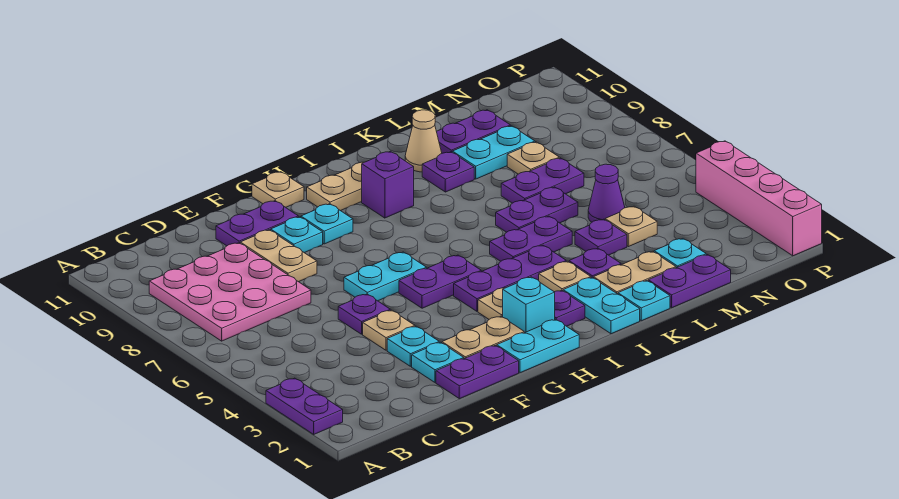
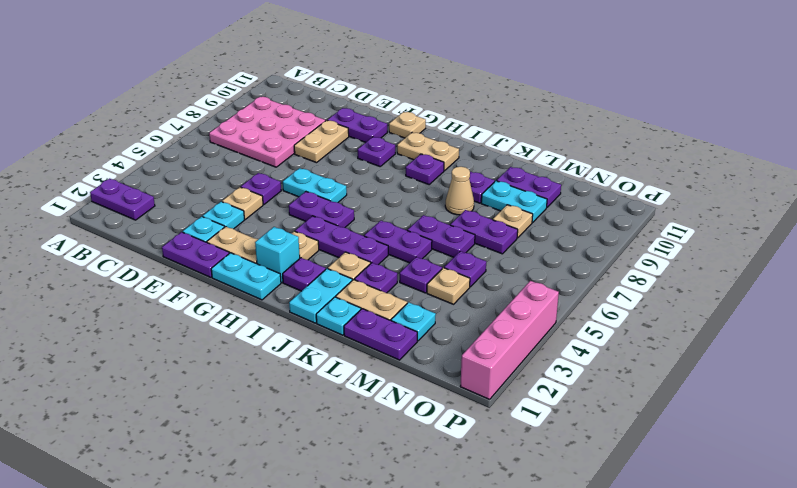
purple 1x2 plate [266,378,343,434] -> purple 1x2 plate turned to [90,179,155,220]
cyan 1x1 plate [271,217,323,253] -> none
cyan 1x1 plate [301,204,353,244] -> purple 1x1 plate [358,137,395,166]
purple 1x1 brick [362,151,414,218] -> purple 1x1 plate [406,154,444,184]
tan 1x1 cone [405,110,442,172] -> tan 1x1 cone moved to [445,167,474,215]
purple 1x1 cone [588,164,625,222] -> purple 1x1 plate [444,251,486,287]

